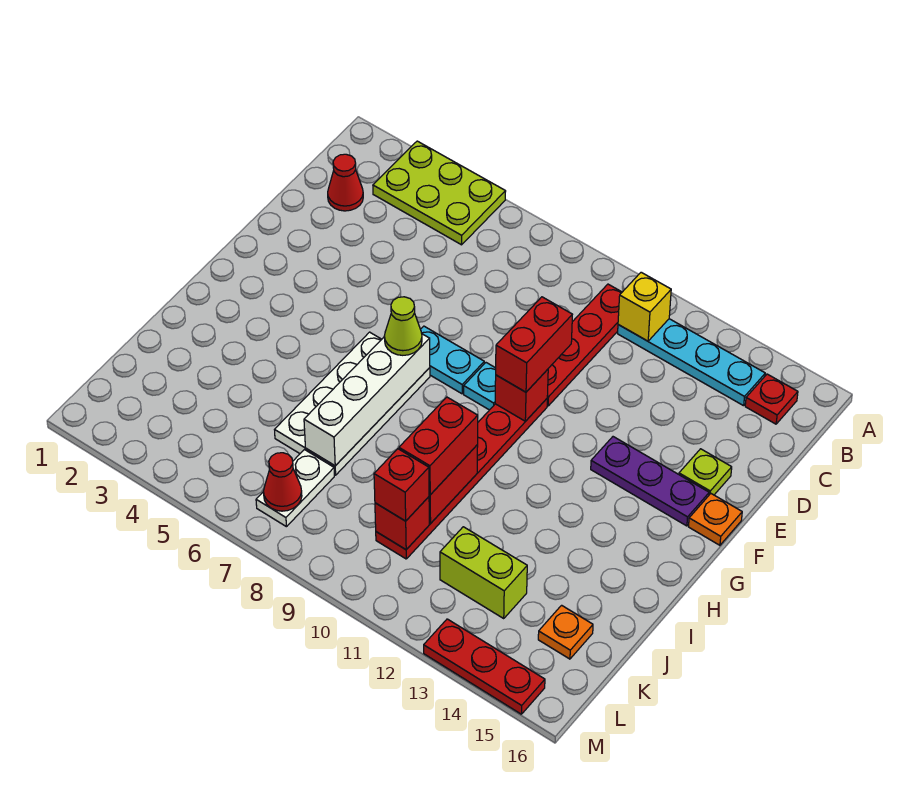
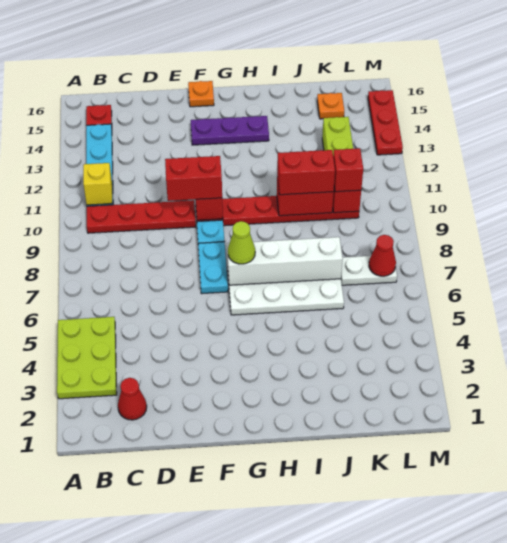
lime 1x1 plate [679,449,732,495] -> none
purple 1x3 plate [591,437,709,526] -> purple 1x3 plate turned to [191,116,269,145]

